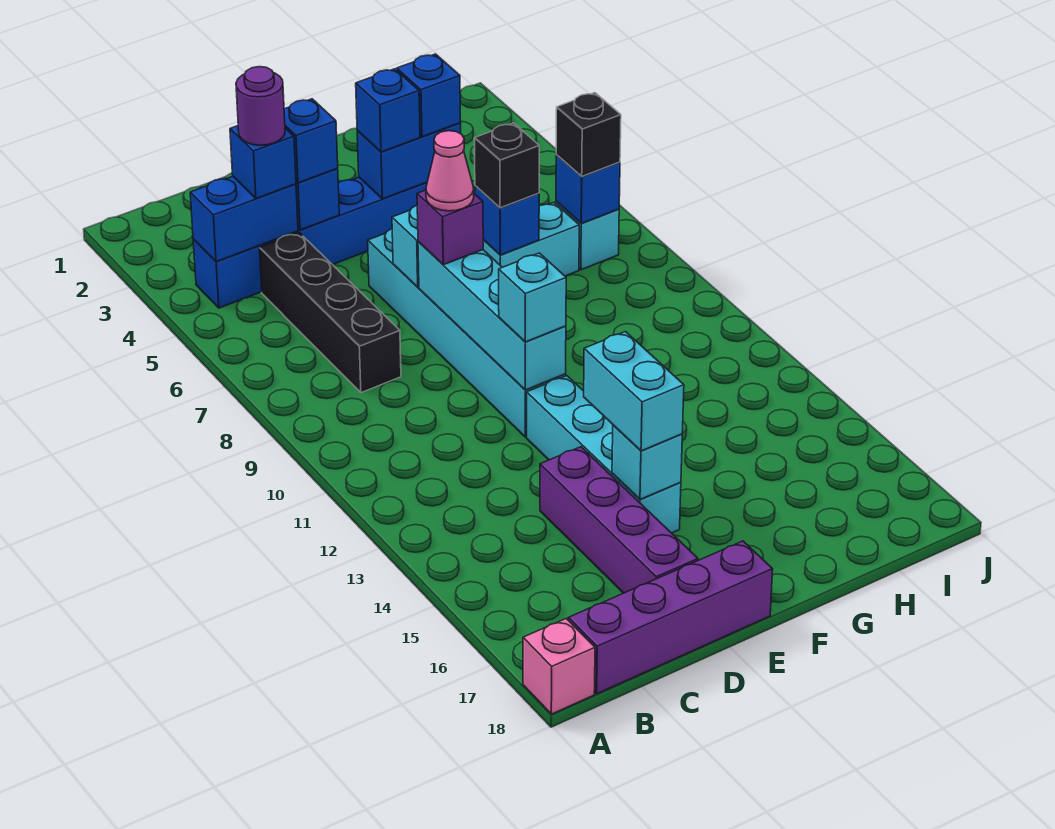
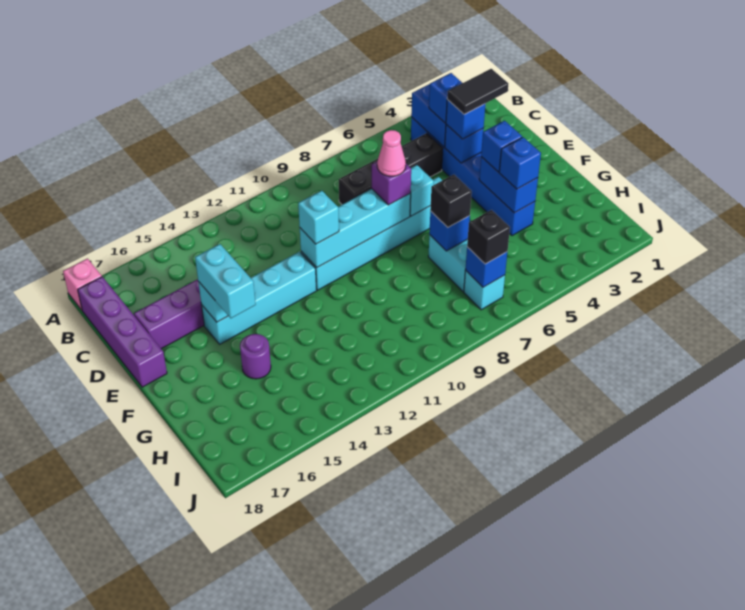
purple 1x1 round brick [236,67,285,145] -> purple 1x1 round brick moved to [240,334,271,379]
none -> black 1x2 tile [447,69,508,114]
cyan 1x2 brick [584,332,684,451] -> cyan 1x2 brick turned to [195,244,256,318]

